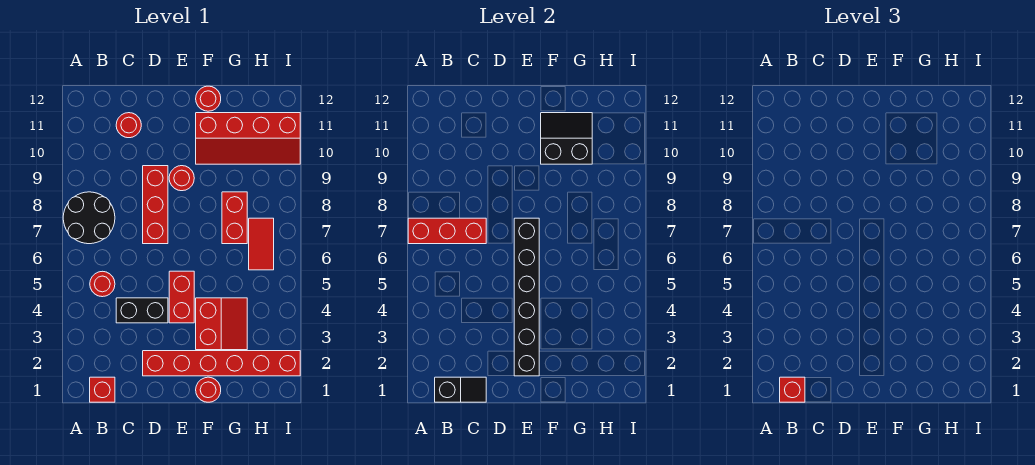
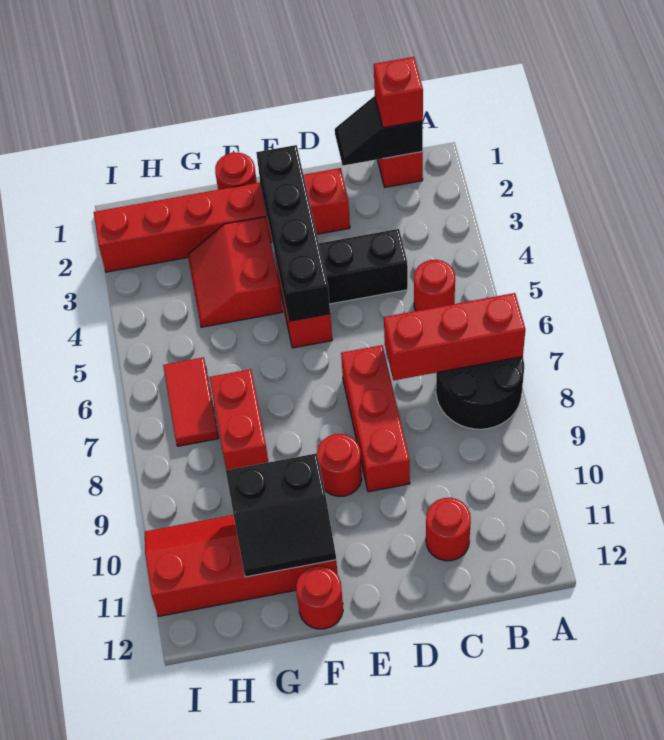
black 1x6 brick [514,218,539,376] -> black 1x4 brick [256,145,330,321]

